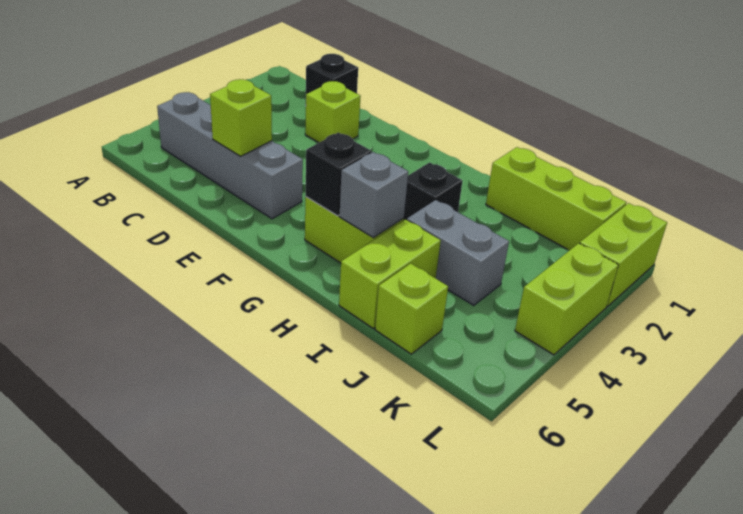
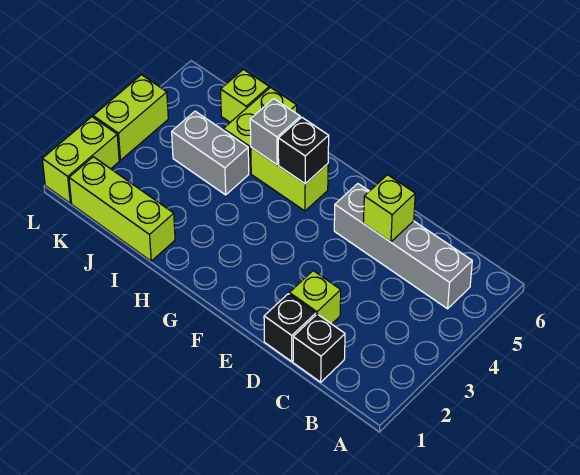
black 1x1 brick [403,163,462,220] -> black 1x1 brick moved to [264,294,316,361]

